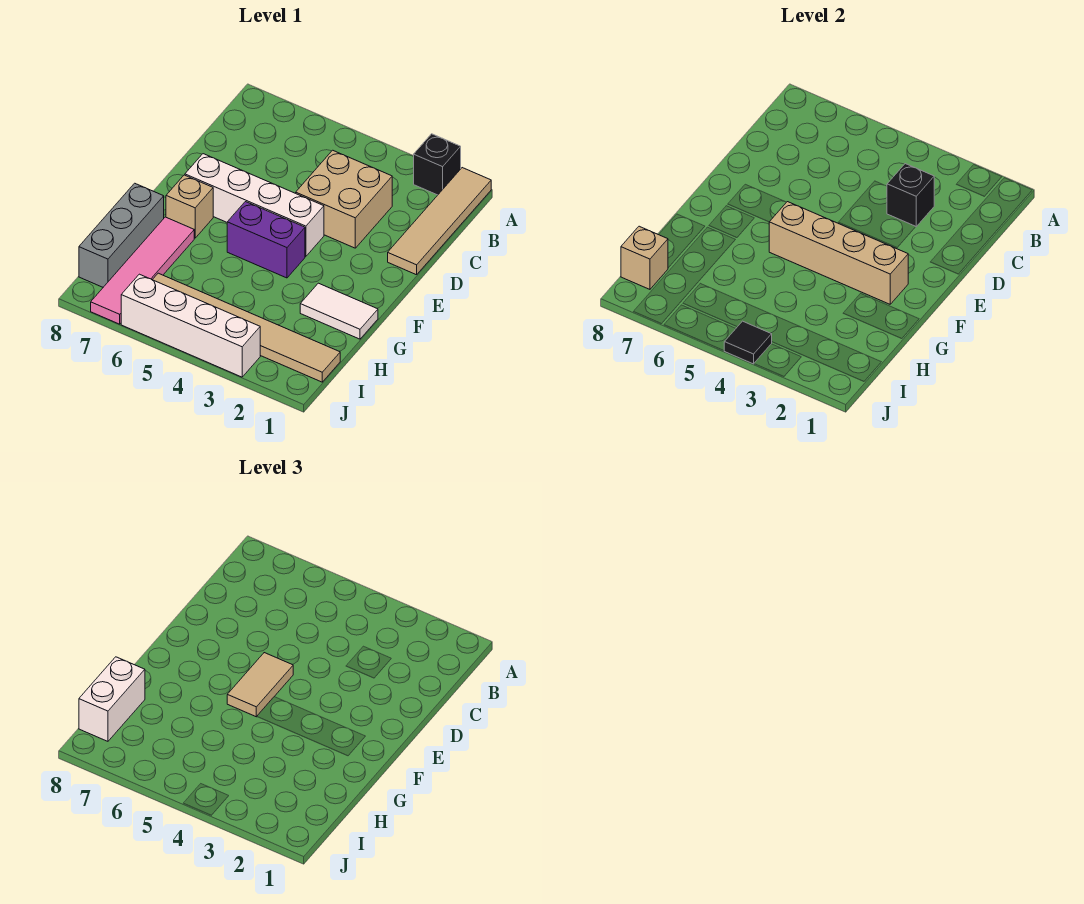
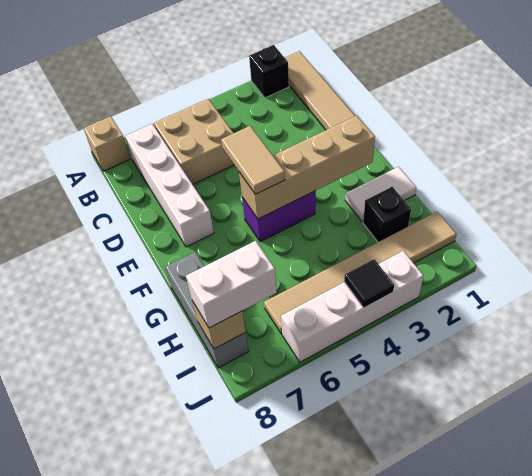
tan 2x2 brick [296,150,392,248] -> tan 2x2 brick moved to [154,99,234,185]
black 1x1 brick [887,164,934,227] -> black 1x1 brick moved to [363,187,411,242]
white 1x4 brick [185,154,324,256] -> white 1x4 brick turned to [125,124,214,247]
tan 1x1 brick [166,175,213,238] -> tan 1x1 brick moved to [84,116,130,171]
pink 1x4 tile [91,217,194,324] -> none
white 1x2 brick [79,657,145,741] -> white 1x2 brick turned to [186,241,277,328]

